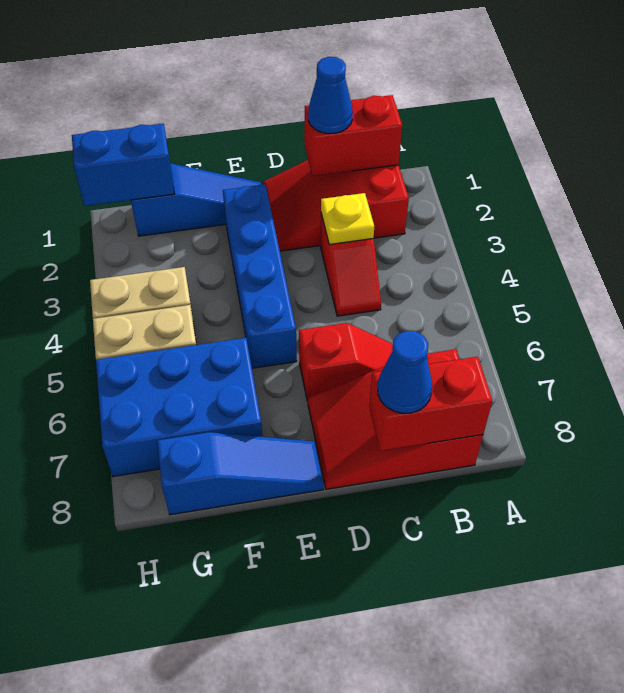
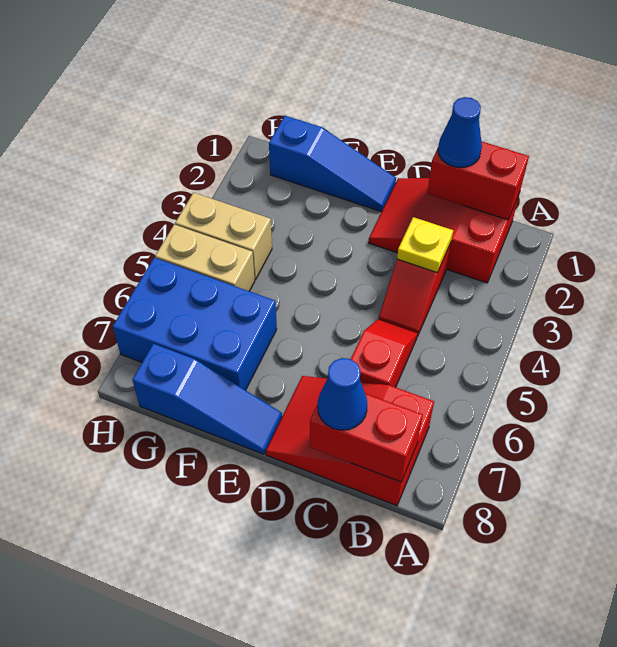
red 1x2 slope [299,323,393,401] -> red 1x2 slope turned to [351,320,417,387]
blue 1x4 brick [223,184,297,368] -> none
blue 1x2 brick [72,124,174,206] -> none

